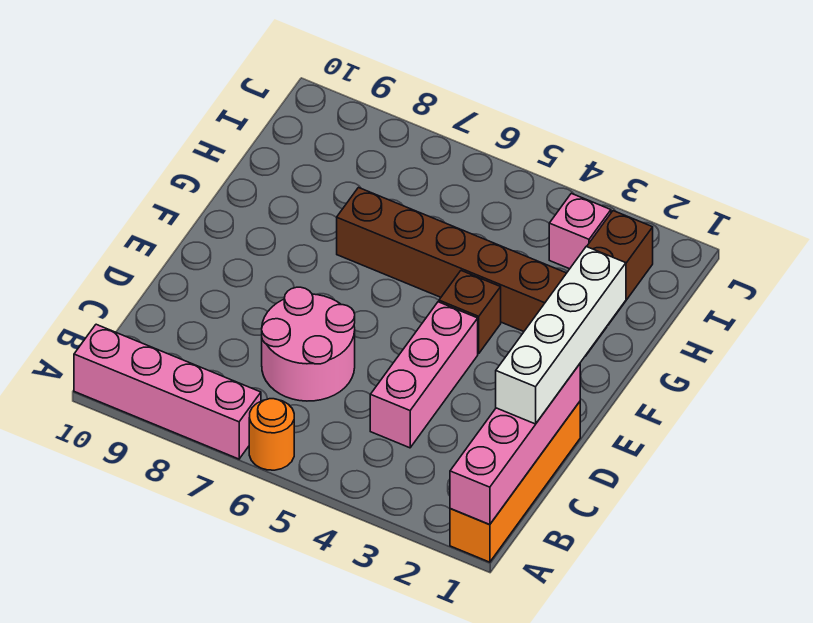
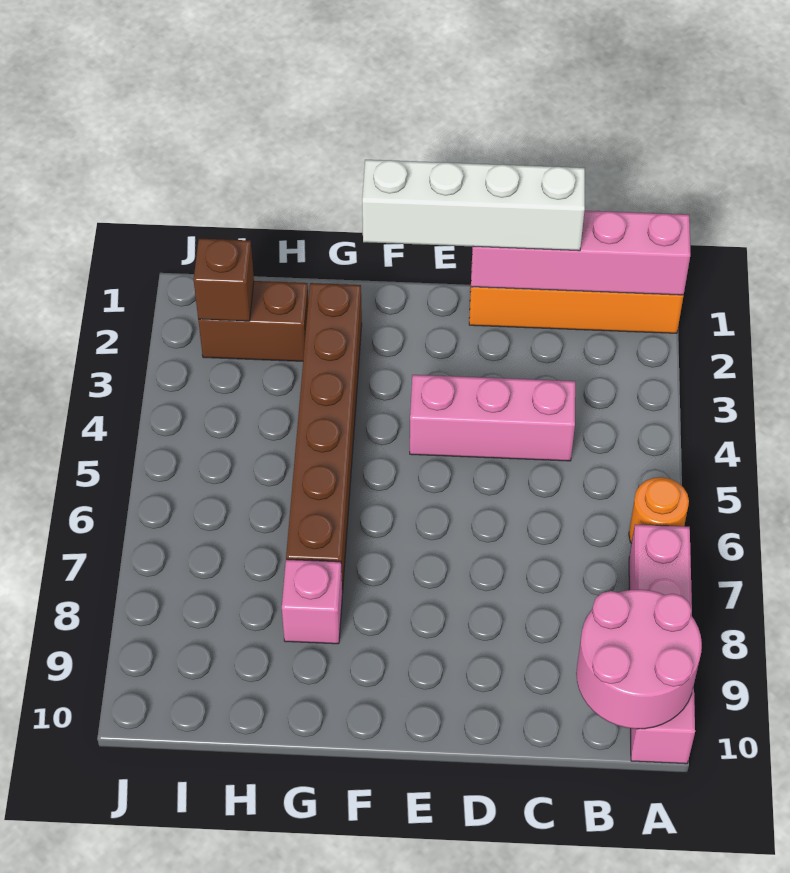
pink 2x2 round brick [262,287,355,401] -> pink 2x2 round brick moved to [576,589,702,729]
brown 1x1 brick [439,271,501,354] -> brown 1x1 brick moved to [194,239,254,321]
pink 1x1 brick [549,193,611,269] -> pink 1x1 brick moved to [282,559,342,644]

